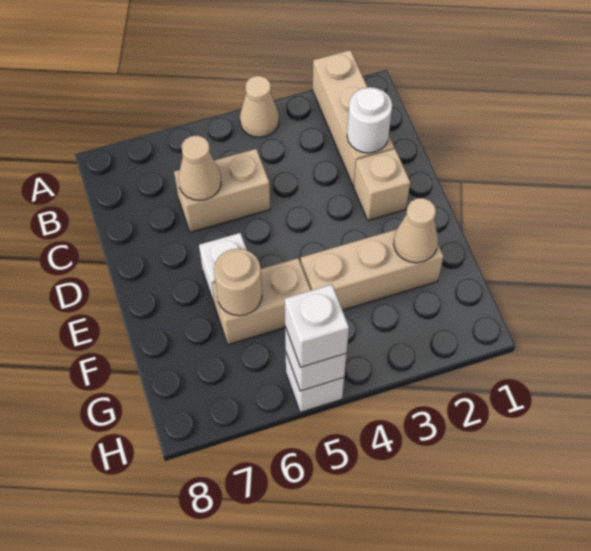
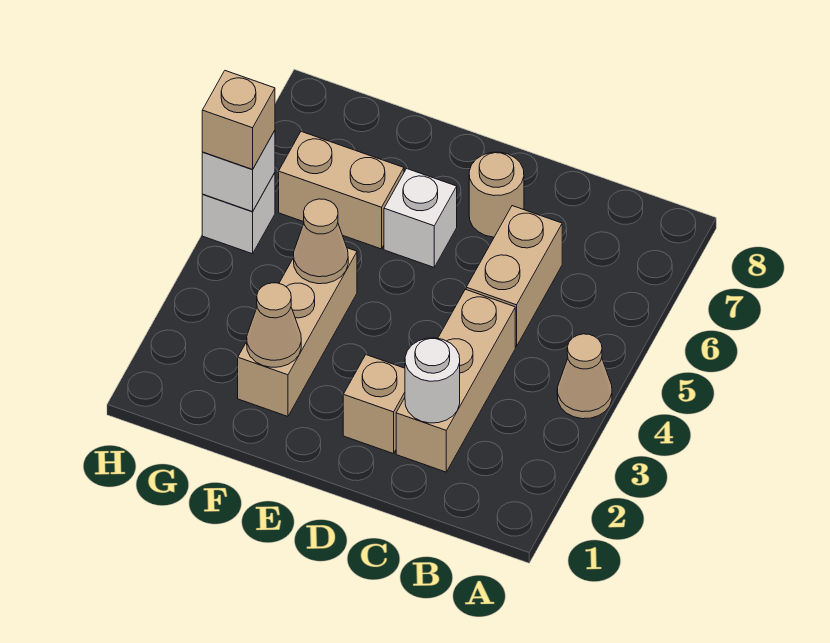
tan 1x3 brick [313,50,395,186] -> tan 1x3 brick turned to [396,289,515,472]
tan 1x1 cone [178,136,221,201] -> tan 1x1 cone moved to [294,199,348,284]
tan 1x2 brick [212,258,311,345] -> tan 1x2 brick turned to [279,132,404,249]
tan 1x1 round brick [214,249,262,316] -> tan 1x1 round brick moved to [469,152,524,237]
white 1x1 brick [285,284,349,367] -> tan 1x1 brick [202,71,275,170]

